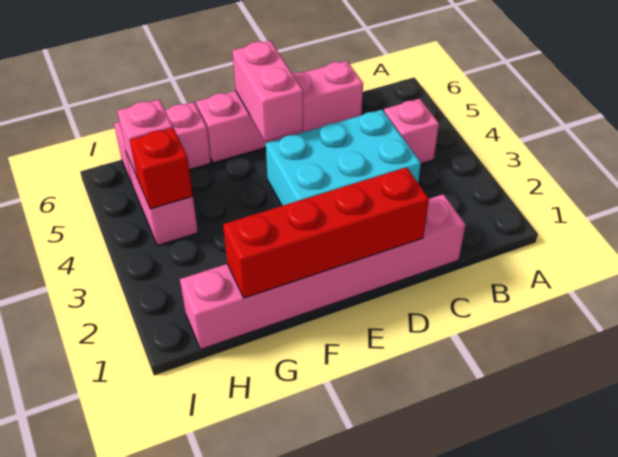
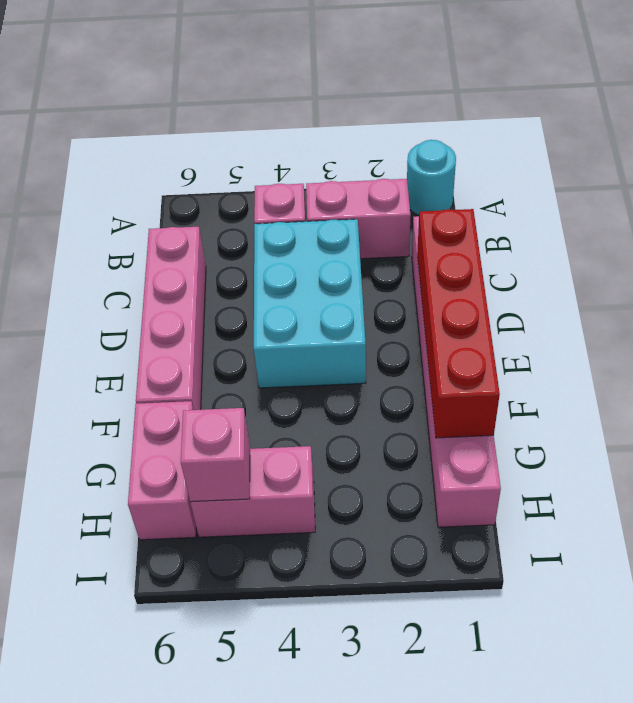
none -> cyan 1x1 round brick [407,140,456,216]
pink 1x2 brick [232,41,303,141] -> pink 1x2 brick moved to [306,179,411,259]
red 1x1 brick [130,128,193,209] -> none

